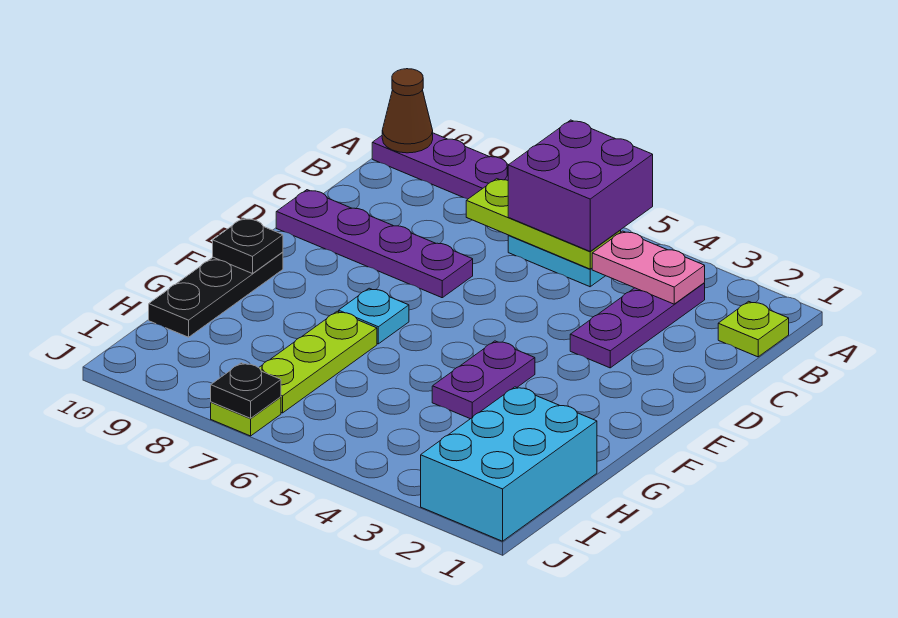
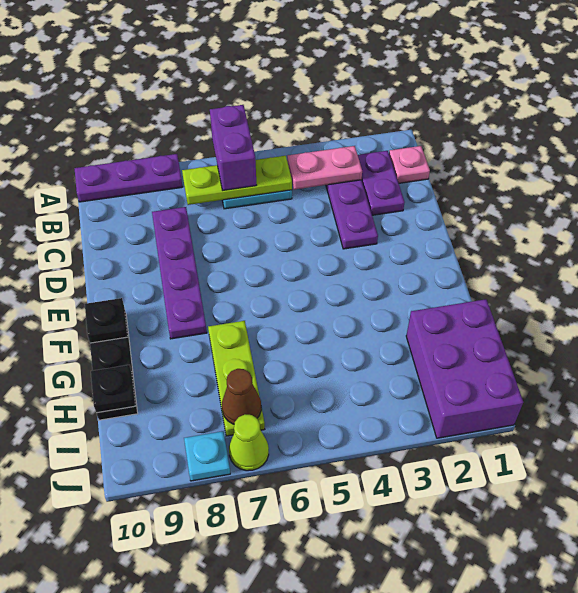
purple 2x2 brick [508,120,653,251] -> purple 1x2 brick [210,105,256,190]
brown 1x1 cone [382,69,433,153] -> brown 1x1 cone moved to [222,369,261,424]
lime 1x1 plate [718,301,789,357] -> pink 1x1 plate [389,146,430,183]
purple 1x4 plate [276,190,473,298] -> purple 1x4 plate turned to [152,207,207,339]
purple 1x2 plate [432,341,535,419] -> purple 1x2 plate moved to [358,151,405,215]
cyan 1x1 plate [339,288,409,344] -> cyan 1x1 plate moved to [184,431,230,481]
cyan 2x3 brick [421,387,597,541] -> purple 2x3 brick [406,299,523,438]
lime 1x1 plate [211,397,281,436] -> lime 1x1 cone [229,415,269,471]
black 1x1 plate [211,363,281,418] -> black 1x1 plate moved to [91,365,135,413]

